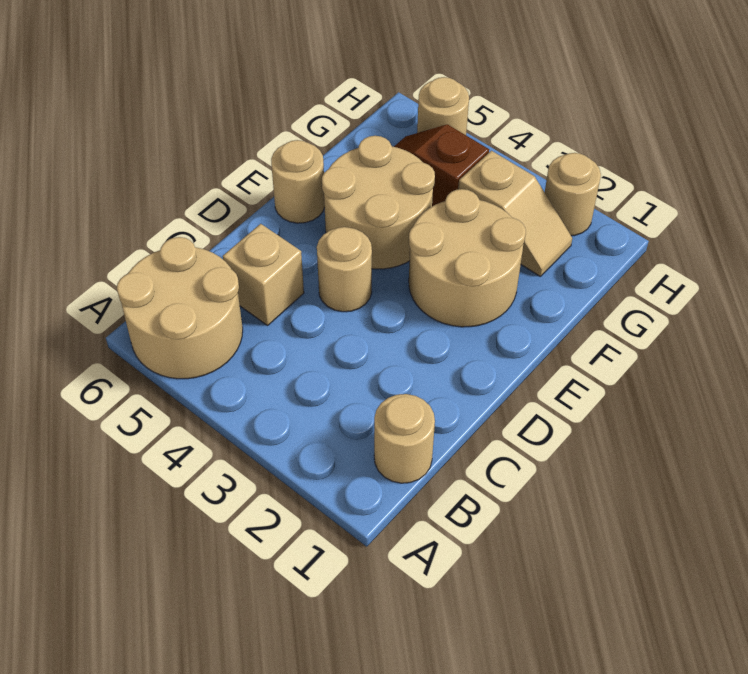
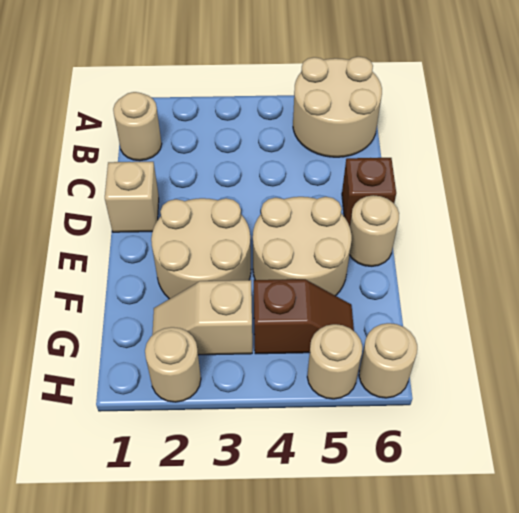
tan 1x1 brick [223,224,304,326] -> tan 1x1 brick moved to [105,162,159,232]
tan 1x1 round brick [317,227,372,312] -> tan 1x1 round brick moved to [359,323,417,398]
none -> brown 1x1 brick [342,158,396,227]

